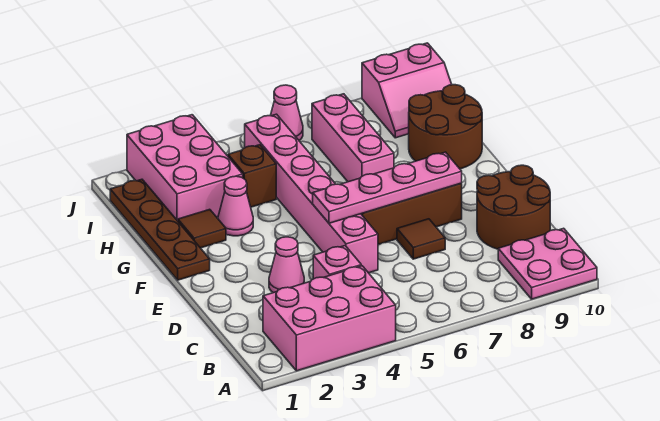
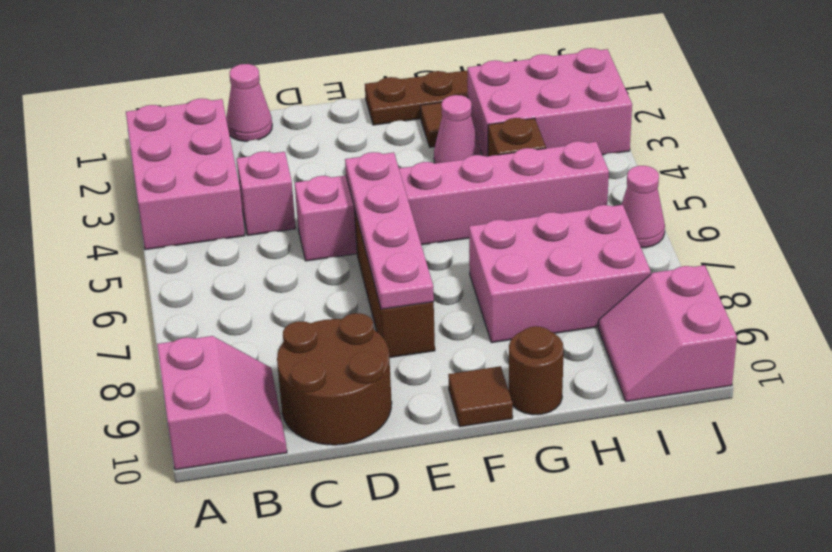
pink 2x2 plate [498,228,597,299] -> pink 2x2 slope [157,336,287,470]
pink 1x1 cone [269,237,304,293] -> pink 1x1 cone moved to [226,64,272,141]
brown 1x1 tile [397,219,445,259] -> brown 1x1 tile moved to [448,366,513,427]
pink 1x3 brick [312,94,394,182] -> pink 2x3 brick [469,205,651,343]
brown 2x2 round brick [409,85,482,169] -> brown 1x1 round brick [509,326,564,415]

